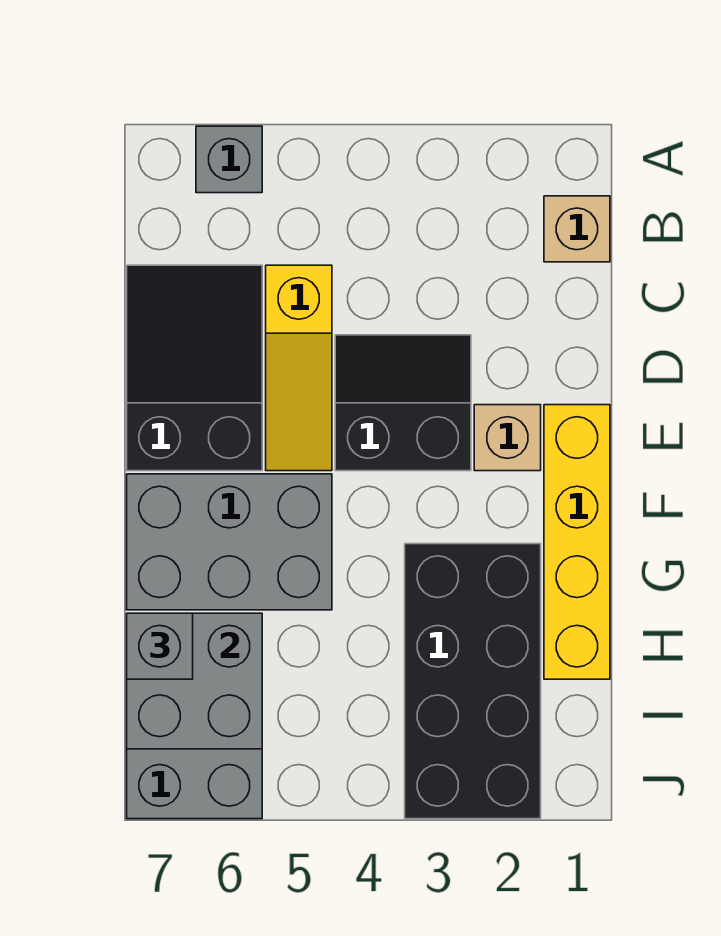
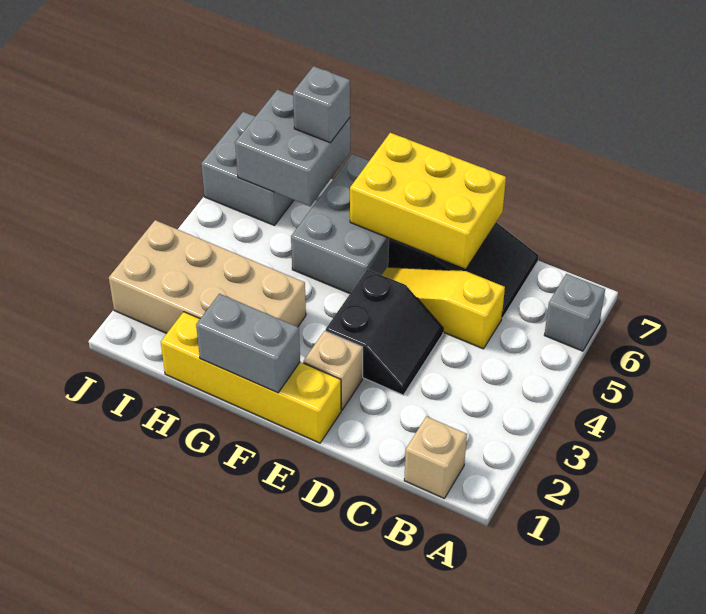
none -> yellow 2x3 brick [350,133,506,269]
none -> grey 1x2 brick [196,294,300,393]
black 2x4 brick [405,544,541,819] -> tan 2x4 brick [109,220,306,333]

